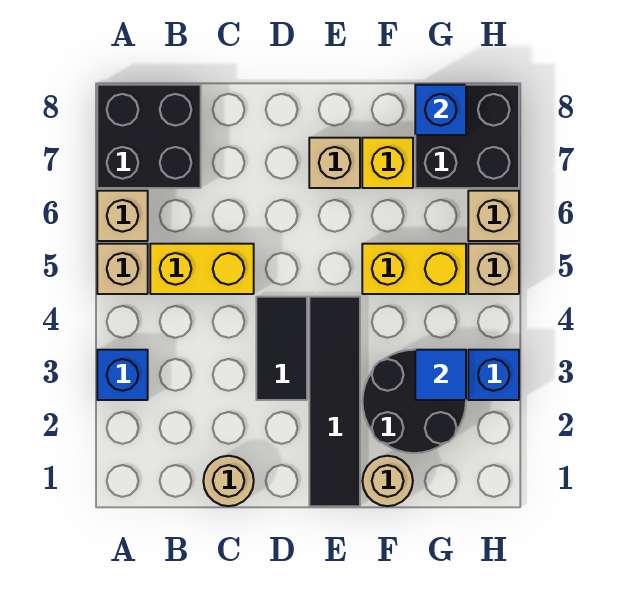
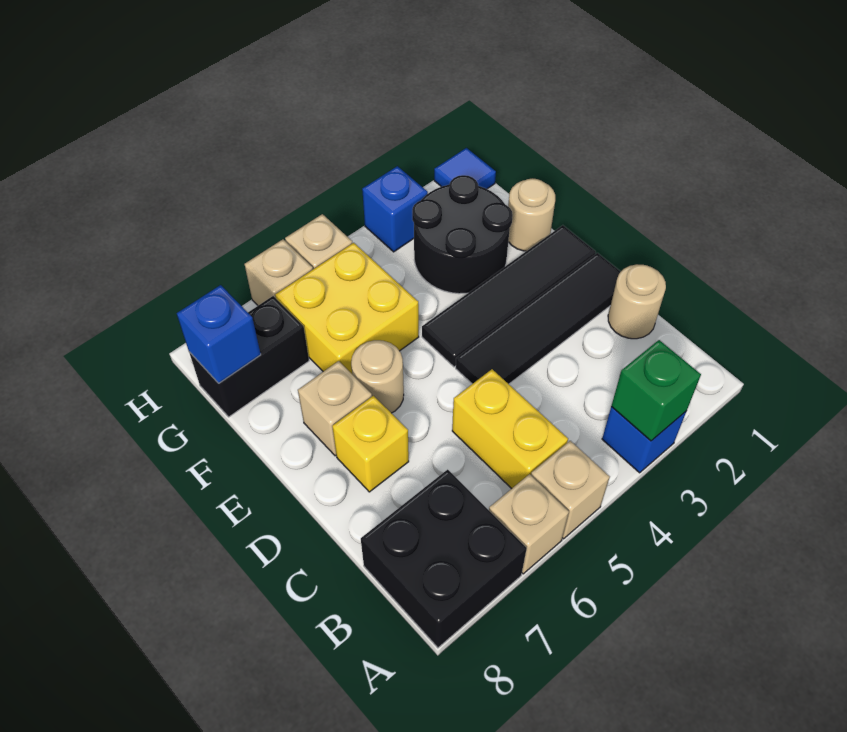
none -> green 1x1 brick [611,340,701,441]
black 1x2 tile [256,297,307,400] -> black 1x4 tile [456,253,621,384]
none -> tan 1x1 round brick [351,340,404,413]
yellow 1x2 brick [362,244,466,294] -> yellow 2x2 brick [275,243,419,374]
yellow 1x1 brick [362,138,413,188] -> yellow 1x1 brick moved to [332,396,409,492]
blue 1x1 tile [415,350,466,400] -> blue 1x1 tile moved to [434,148,496,189]
black 2x2 brick [415,85,519,188] -> black 1x2 brick [189,296,309,417]

